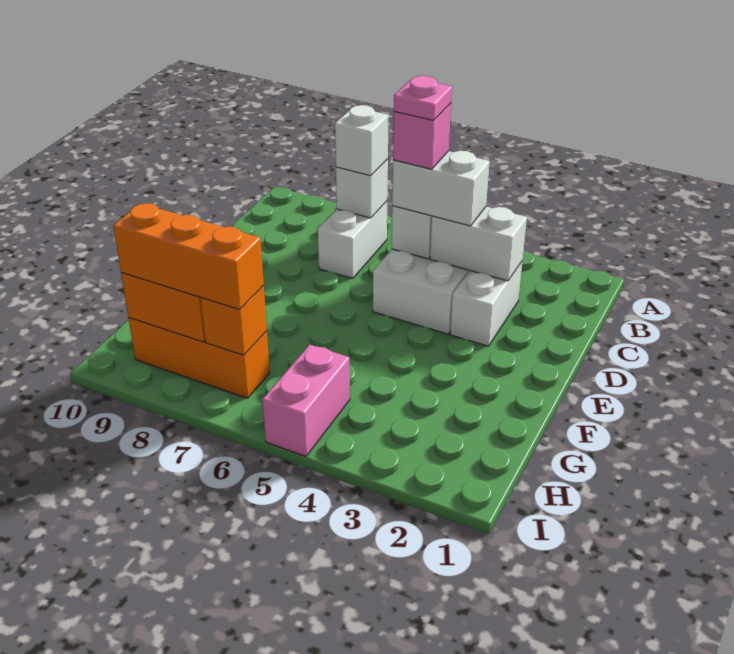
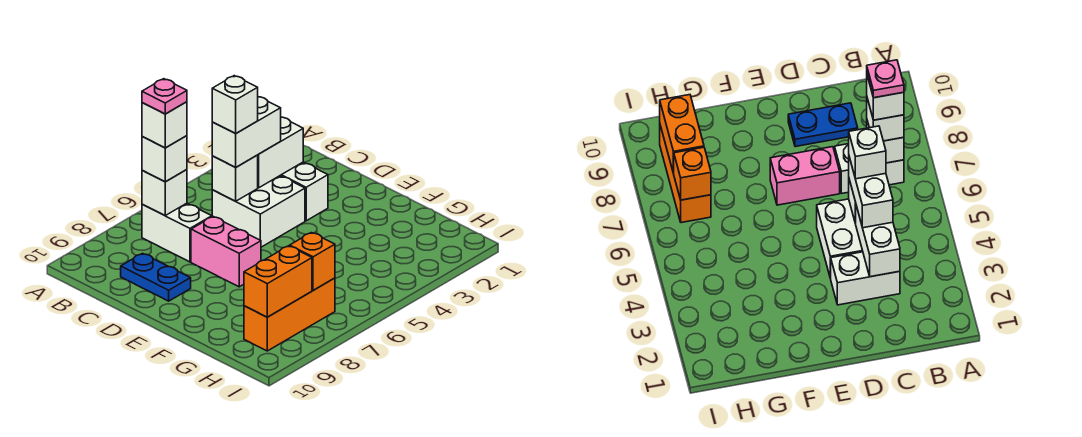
none -> white 1x1 brick [142,102,187,148]
pink 1x1 brick [393,103,451,169] -> white 1x1 brick [212,76,258,133]
pink 1x1 plate [394,76,452,120] -> pink 1x1 plate moved to [142,79,187,114]
none -> blue 1x2 plate [121,253,191,301]
pink 1x2 brick [262,345,350,456] -> pink 1x2 brick moved to [191,217,261,287]
orange 1x3 brick [113,203,264,310] -> none

